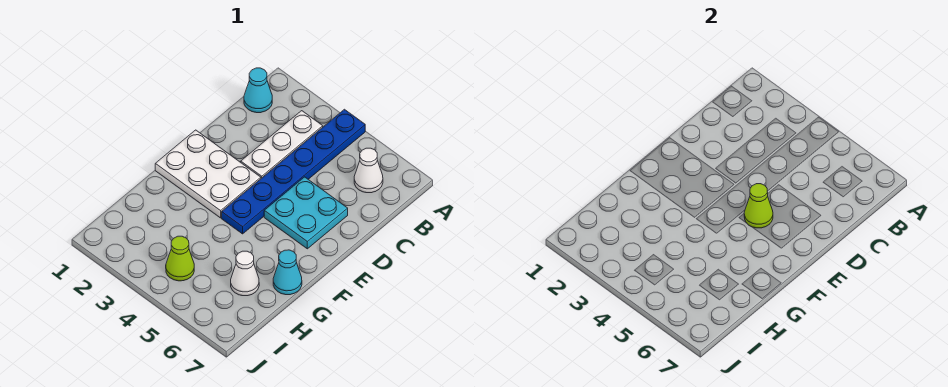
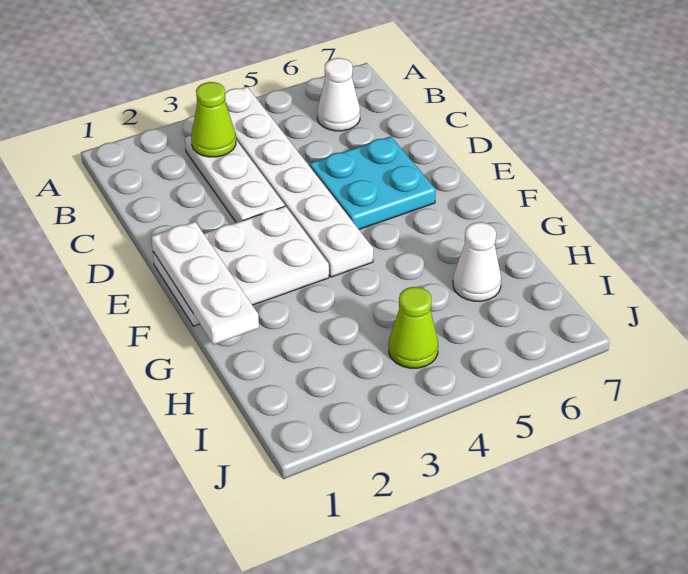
blue 1x6 plate [222,109,365,234] -> white 1x6 plate [225,87,373,277]
cyan 1x1 cone [244,68,272,113] -> none
none -> white 1x3 plate [151,222,259,345]
lime 1x1 cone [744,184,773,228] -> lime 1x1 cone moved to [191,82,236,157]
cyan 1x1 cone [273,250,302,295] -> none

